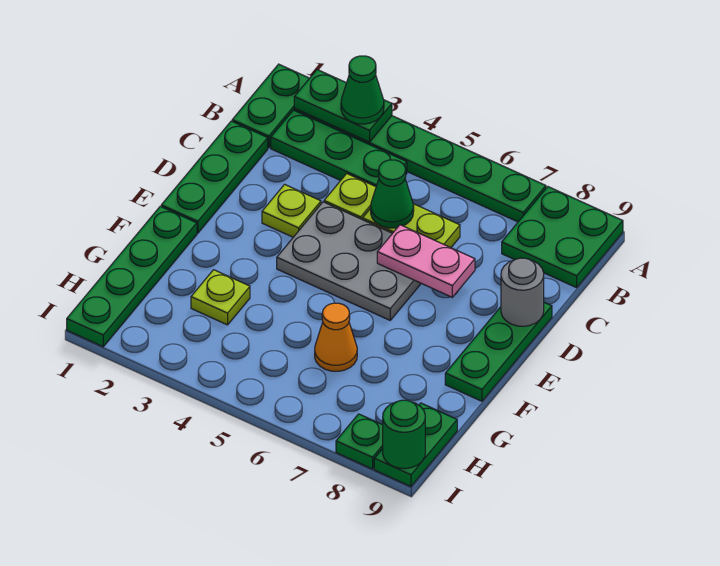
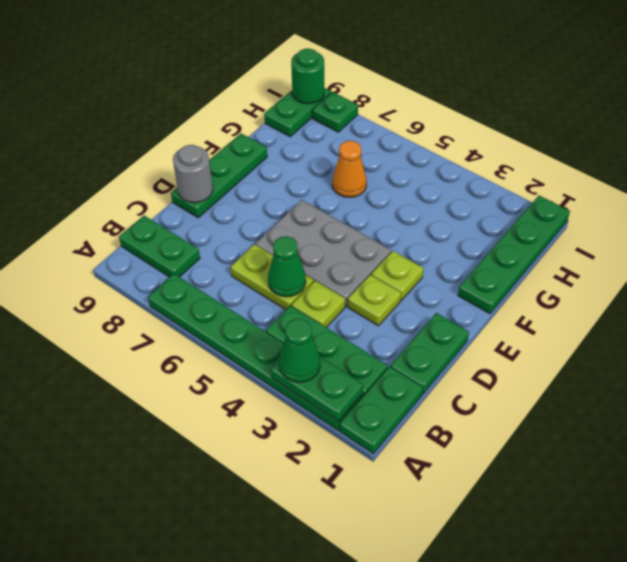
green 2x2 plate [502,187,623,288] -> green 1x2 plate [119,216,200,277]
green 1x3 plate [161,121,268,233] -> green 1x2 plate [390,313,469,394]
pink 1x2 plate [377,225,475,297] -> none
lime 1x1 plate [191,270,250,325] -> lime 1x1 plate moved to [371,251,424,300]

